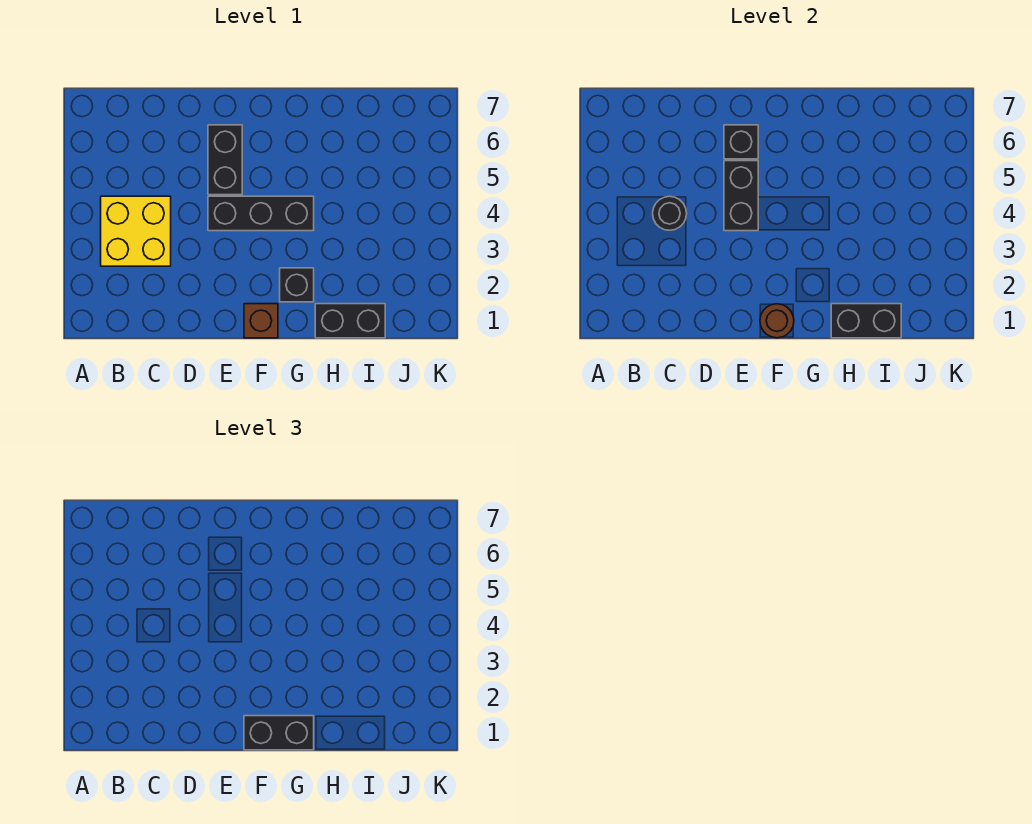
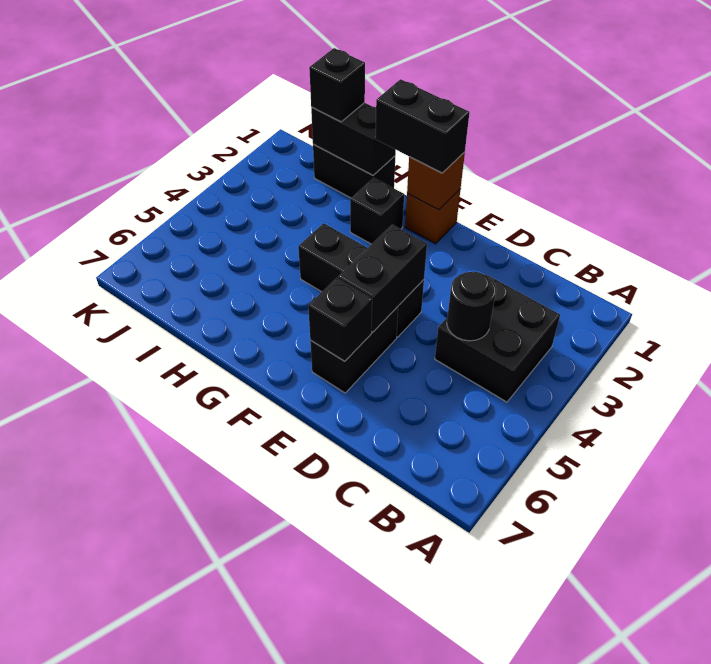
yellow 2x2 brick [101,196,171,266] -> black 2x2 brick [435,275,560,402]
brown 1x1 round brick [760,304,794,338] -> brown 1x1 brick [407,152,465,210]
none -> black 1x1 brick [309,48,365,122]

